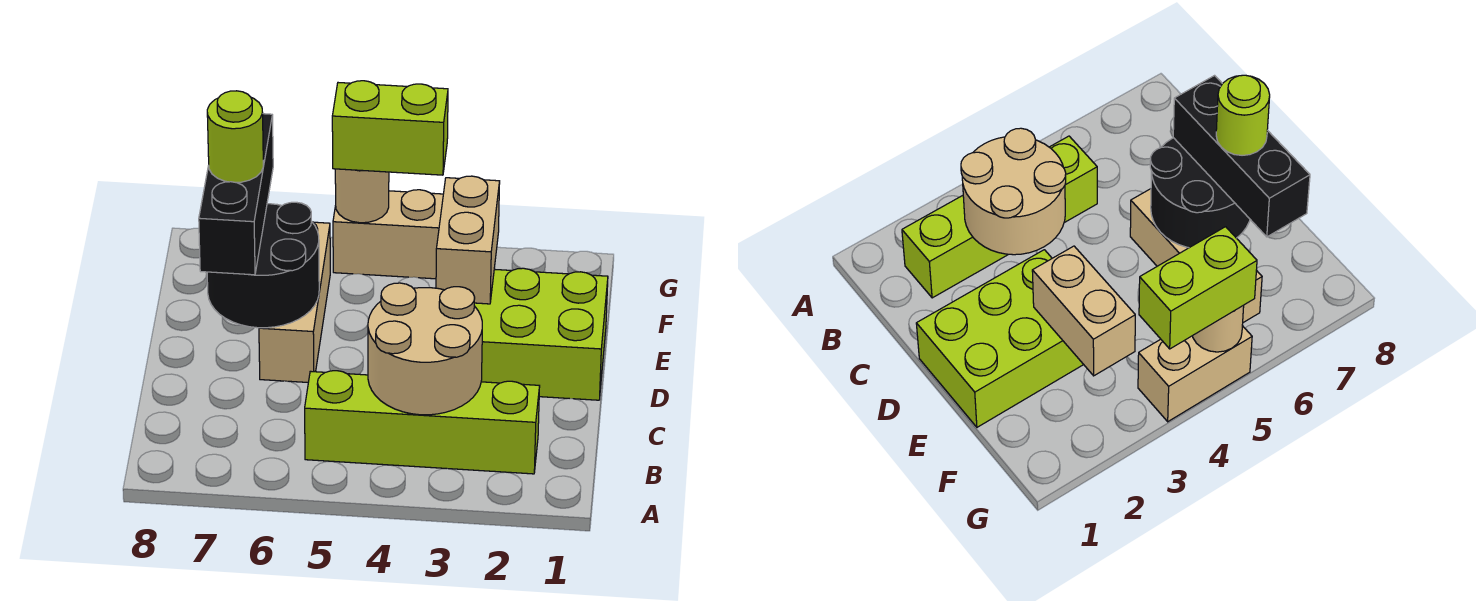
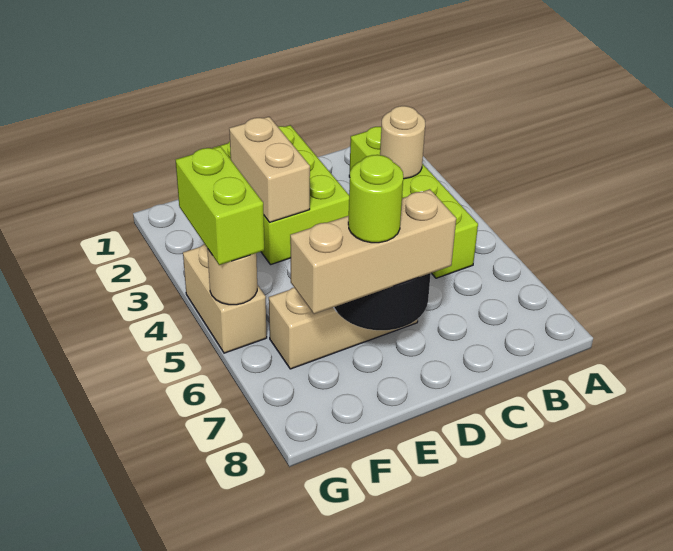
tan 2x2 round brick [368,283,482,415] -> tan 1x1 round brick [380,106,425,179]
black 1x3 brick [199,114,273,275] -> tan 1x3 brick [290,189,456,314]
tan 1x2 brick [436,176,500,304] -> tan 1x2 brick turned to [229,117,310,222]

